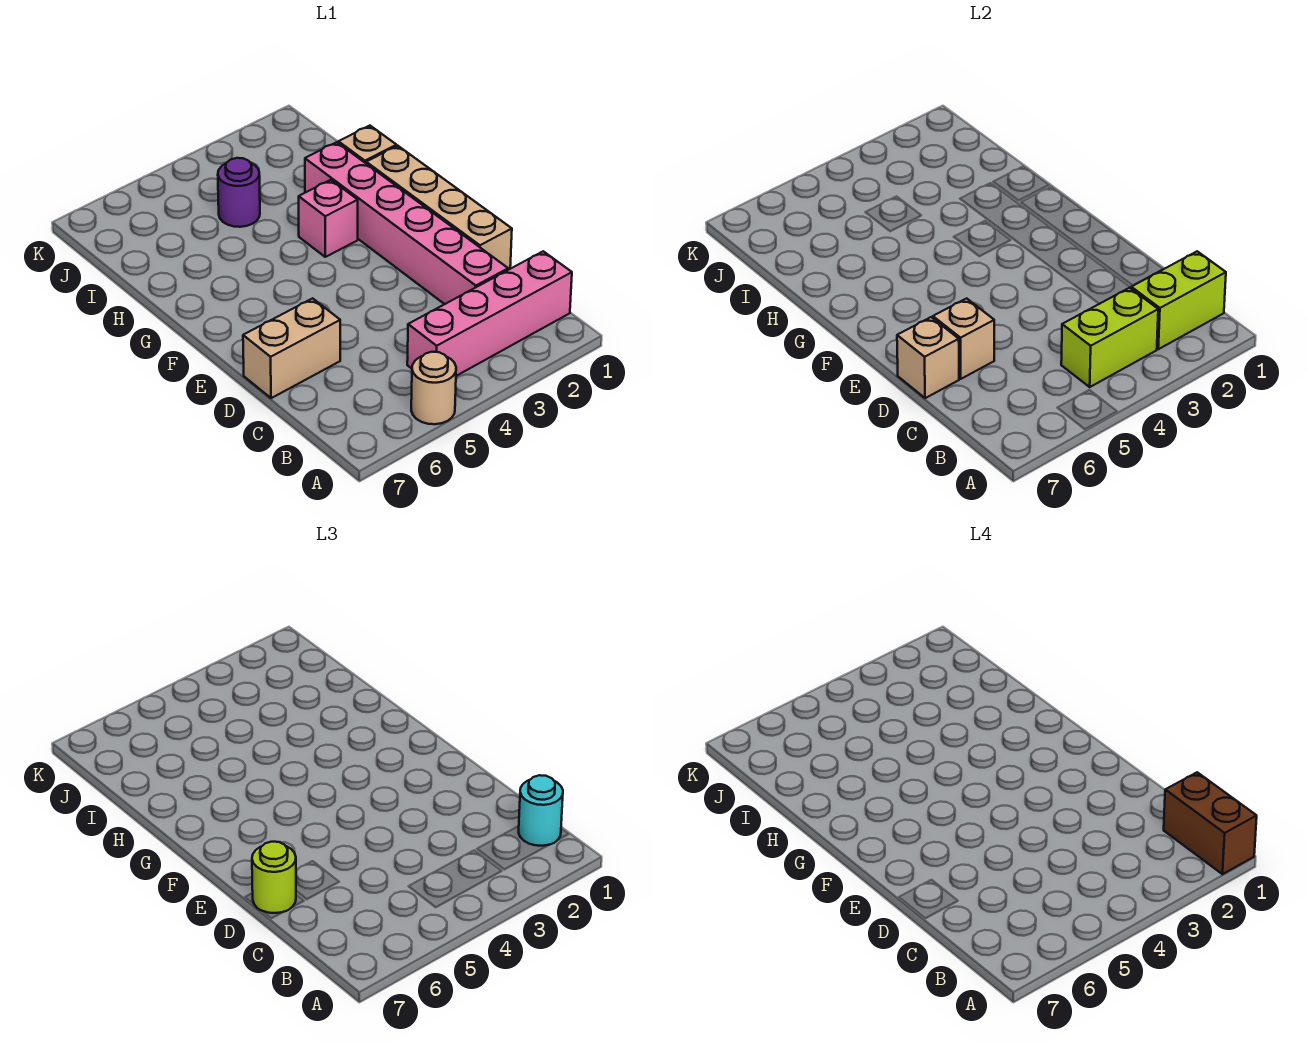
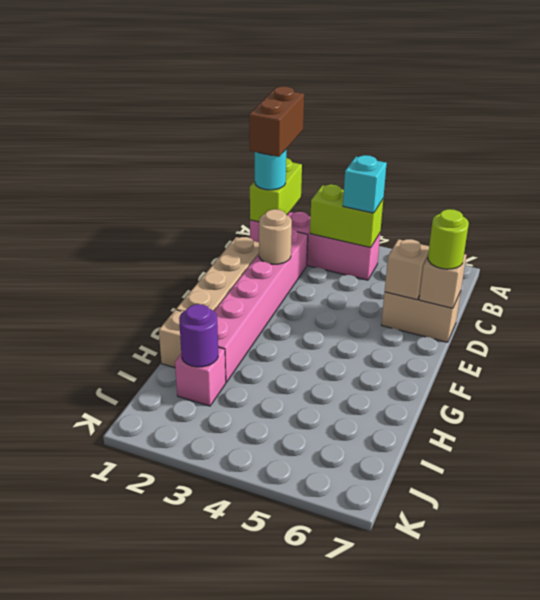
tan 1x1 round brick [411,352,456,424] -> tan 1x1 round brick moved to [259,209,292,264]
lime 1x2 brick [1131,251,1226,349] -> lime 1x2 brick turned to [250,158,302,222]
none -> cyan 1x1 brick [343,155,387,213]
pink 1x1 brick [299,180,358,257] -> pink 1x1 brick moved to [175,347,226,406]
purple 1x1 round brick [218,158,260,227] -> purple 1x1 round brick moved to [179,304,218,367]

